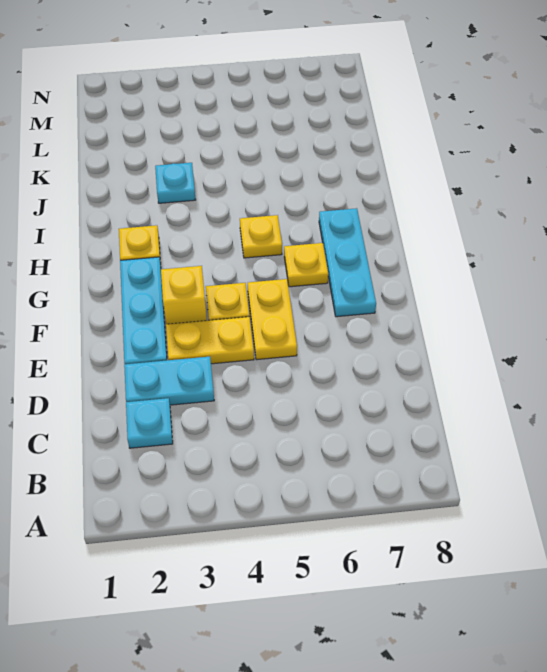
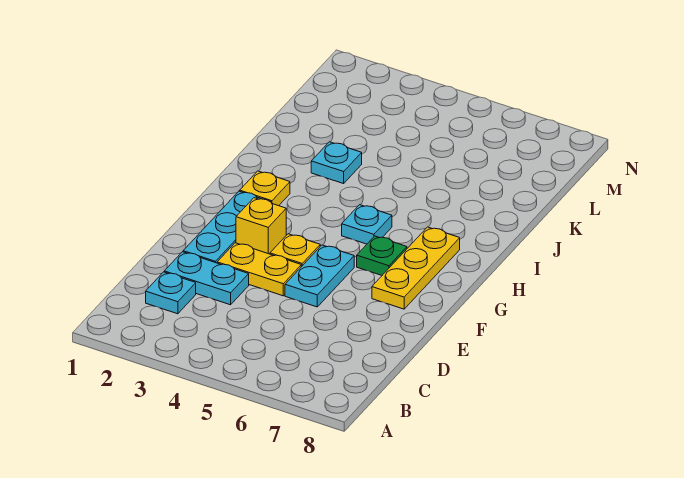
yellow 1x2 plate [248,279,297,360] -> cyan 1x2 plate [285,245,354,307]
cyan 1x3 plate [319,208,376,317] -> yellow 1x3 plate [372,227,460,309]
yellow 1x1 plate [284,243,328,287] -> green 1x1 plate [357,236,407,275]
yellow 1x1 plate [240,215,282,258] -> cyan 1x1 plate [342,205,392,244]

